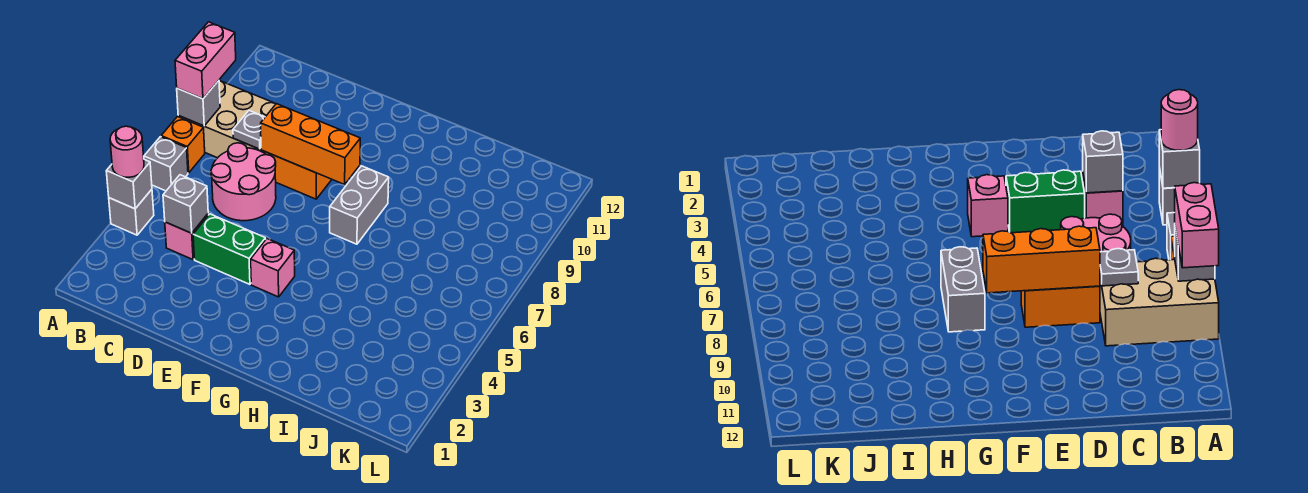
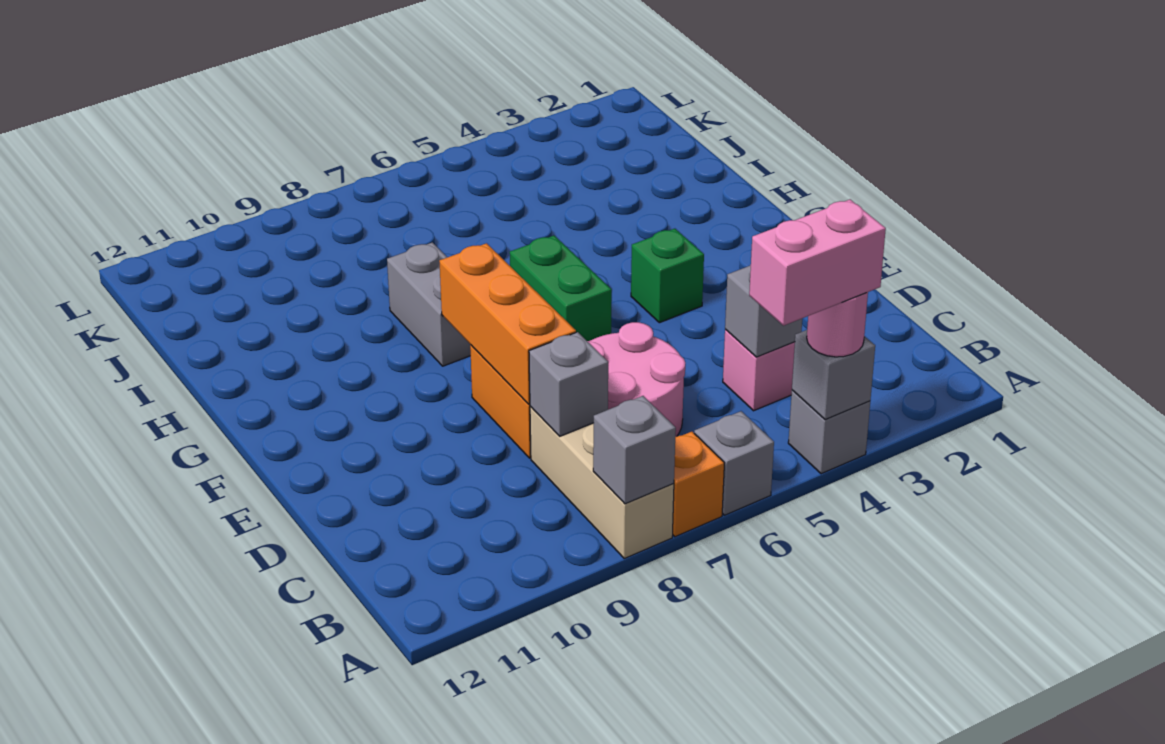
tan 2x3 brick [178,81,276,158] -> tan 1x3 brick [530,406,674,559]
pink 1x2 brick [175,22,236,99] -> pink 1x2 brick moved to [749,199,886,326]
grey 1x1 plate [233,111,265,149] -> grey 1x1 brick [529,332,608,436]
green 1x2 brick [193,214,266,284] -> green 1x2 brick moved to [510,236,612,341]
pink 1x1 brick [251,239,295,297] -> green 1x1 brick [631,229,704,323]
grey 1x2 brick [330,166,389,244] -> grey 1x2 brick turned to [387,242,471,366]

